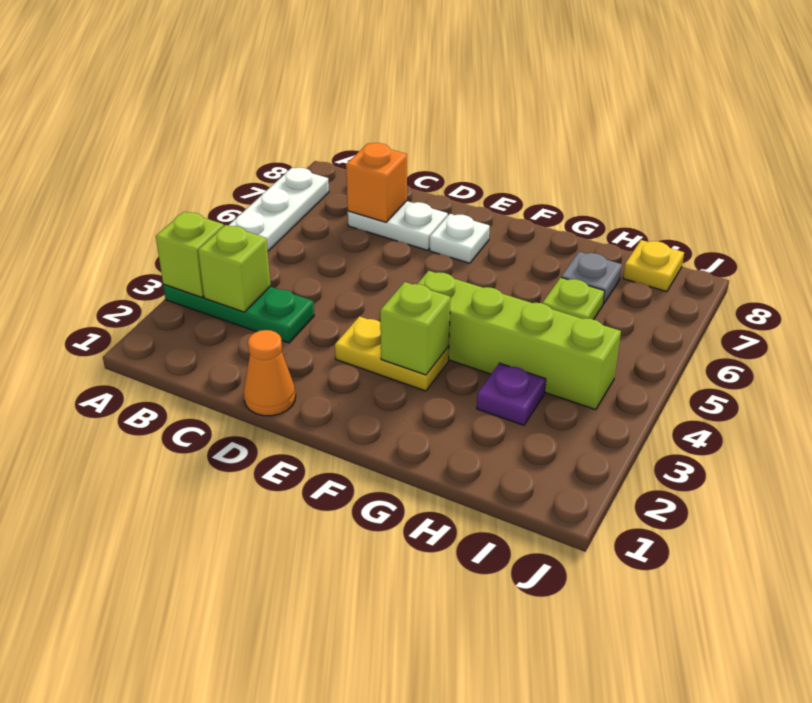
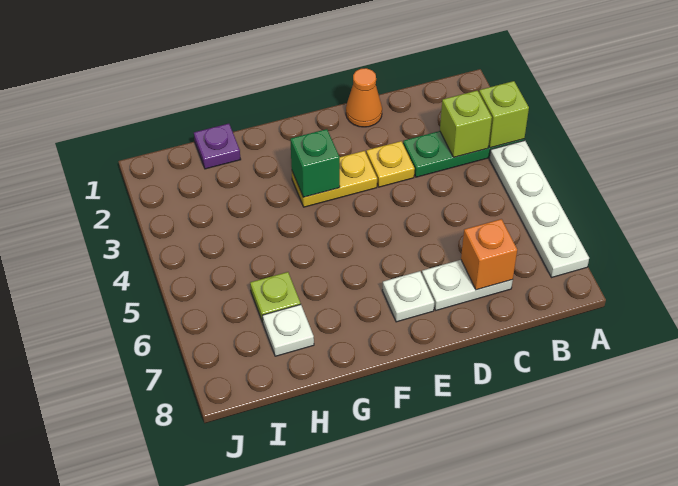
lime 1x1 brick [380,282,450,375] -> green 1x1 brick [290,129,340,197]
lime 1x4 brick [418,271,621,410] -> none
purple 1x1 plate [477,363,546,425] -> purple 1x1 plate moved to [194,124,241,169]
grey 1x1 plate [561,252,622,304] -> white 1x1 plate [263,304,314,356]
yellow 1x1 plate [623,240,684,292] -> yellow 1x1 plate moved to [366,141,415,187]

